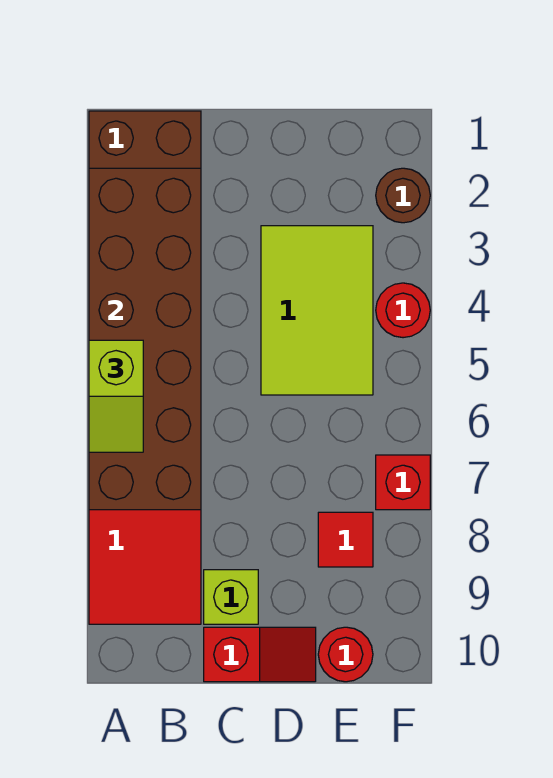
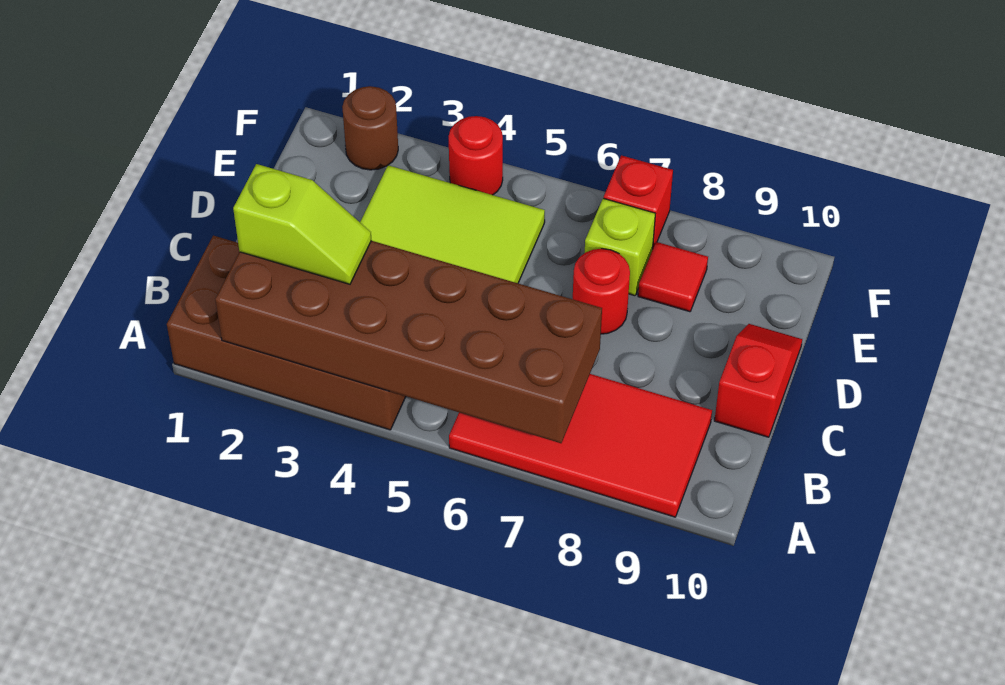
lime 1x2 slope [89,340,143,452] -> lime 1x2 slope moved to [233,164,372,284]
lime 1x1 brick [204,570,258,624] -> lime 1x1 brick moved to [585,198,655,296]
red 1x1 round brick [318,627,373,682] -> red 1x1 round brick moved to [573,249,630,334]

